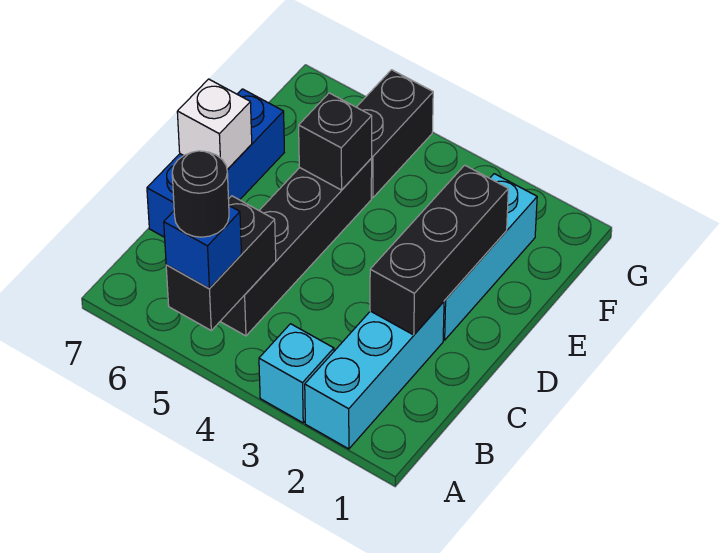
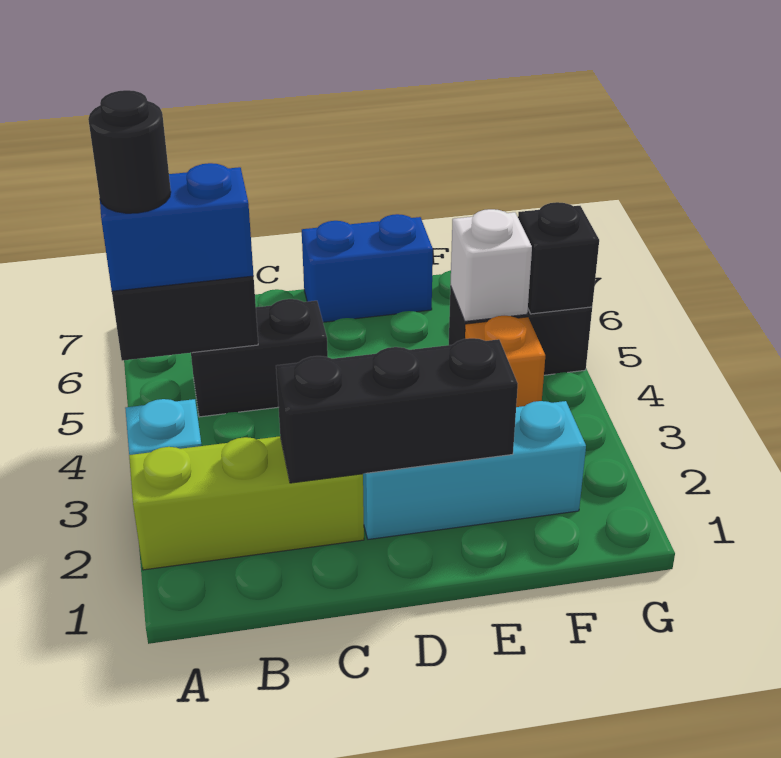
cyan 1x3 brick [305,302,444,449] -> lime 1x3 brick [129,436,364,570]
blue 1x1 brick [164,206,241,289] -> blue 1x2 brick [100,163,254,291]
black 1x4 brick [220,159,372,336] -> black 1x2 brick [191,299,328,417]
blue 1x3 brick [147,89,284,237] -> blue 1x2 brick [302,214,433,322]
white 1x1 brick [177,79,252,169] -> white 1x1 brick moved to [450,209,532,321]
black 1x1 brick [299,93,372,190] -> black 1x1 brick moved to [518,202,599,314]
none -> orange 1x1 brick [465,316,545,407]

